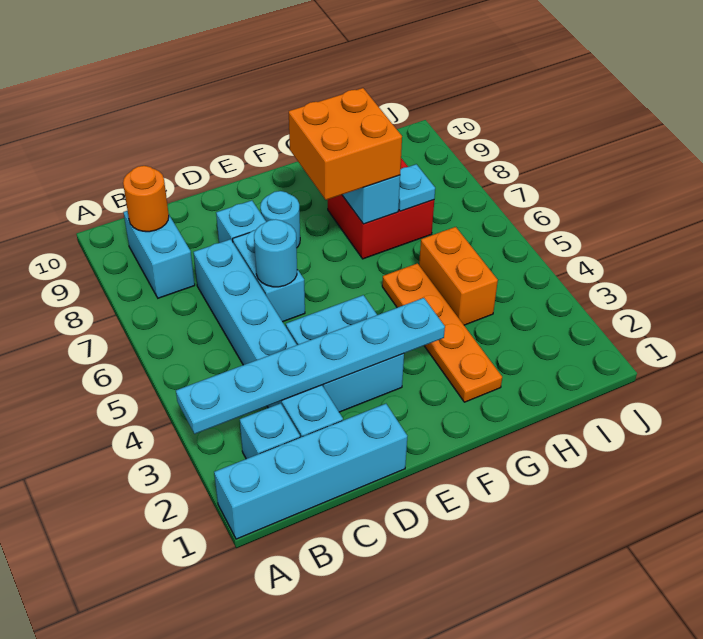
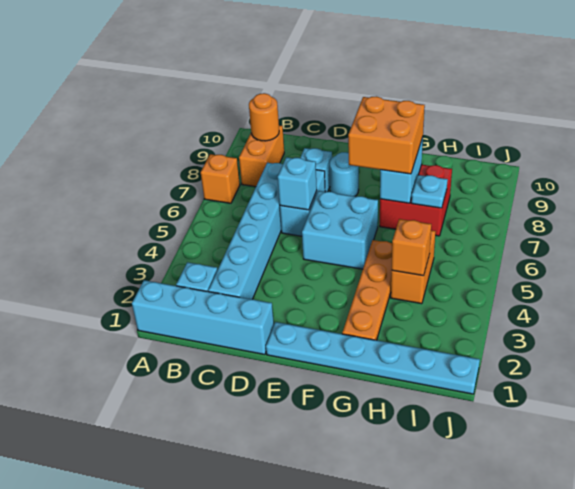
cyan 1x6 plate [176,298,445,434] -> cyan 1x6 plate moved to [266,322,480,394]
none -> orange 1x1 brick [201,154,240,203]
cyan 1x2 brick [124,211,195,298] -> orange 1x2 brick [239,125,284,187]
cyan 2x2 brick [286,295,404,412] -> cyan 2x2 brick moved to [302,191,378,269]
cyan 1x1 round brick [254,219,297,287] -> cyan 1x1 brick [278,157,317,210]
none -> orange 1x1 brick [392,219,431,276]

